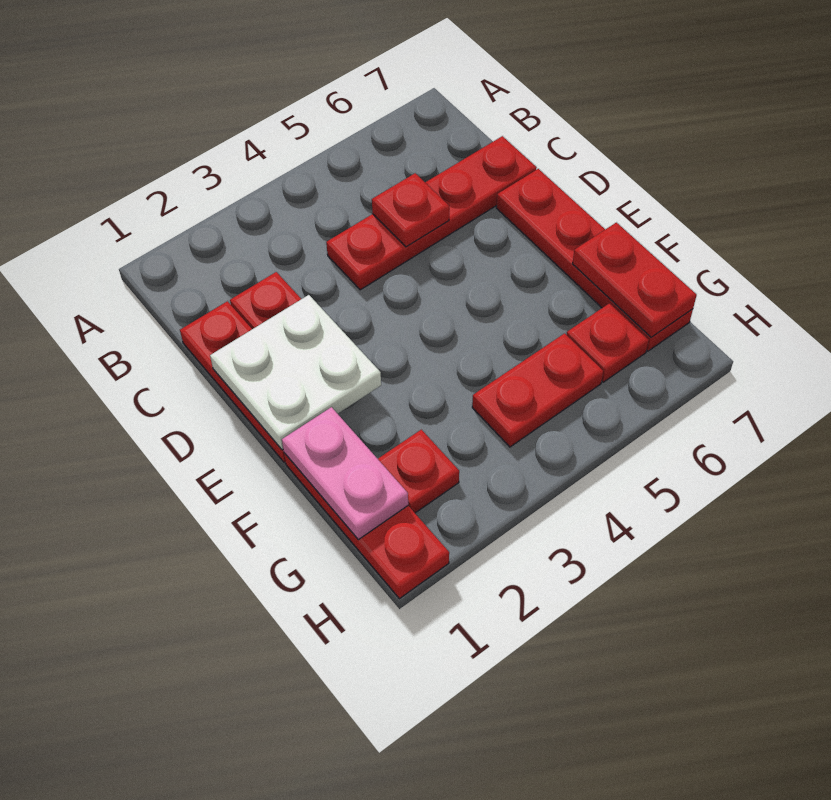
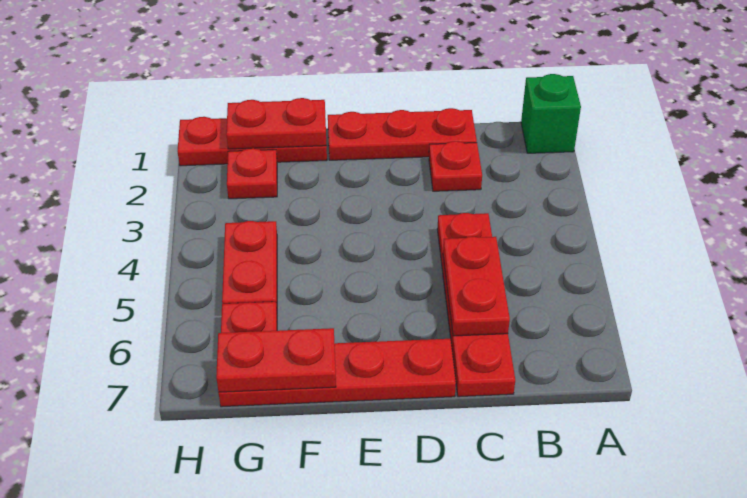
none -> green 1x1 brick [521,74,581,153]
red 1x1 plate [372,173,449,247] -> red 1x2 plate [443,237,510,336]
white 2x2 plate [210,295,381,450] -> none
pink 1x2 plate [282,407,408,540] -> red 1x2 plate [226,98,327,149]

